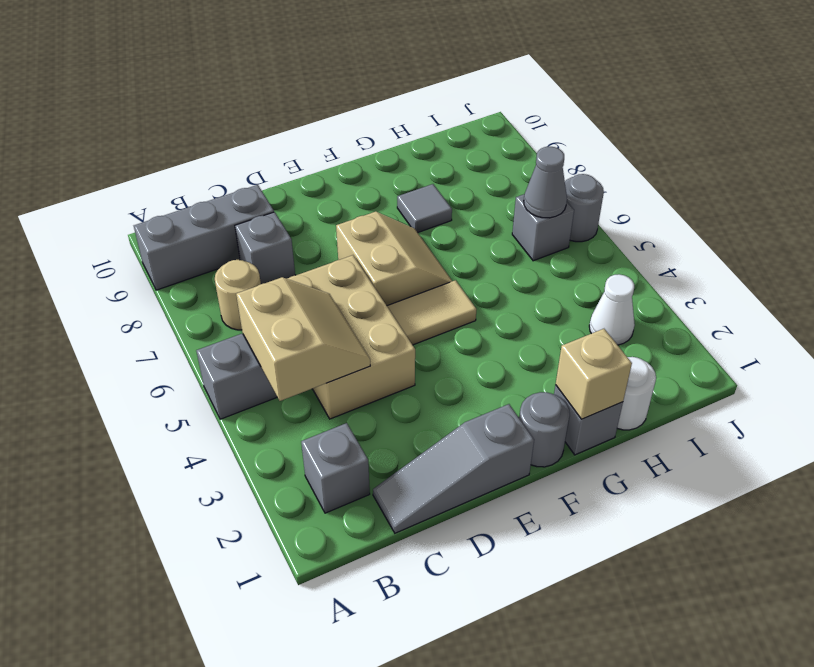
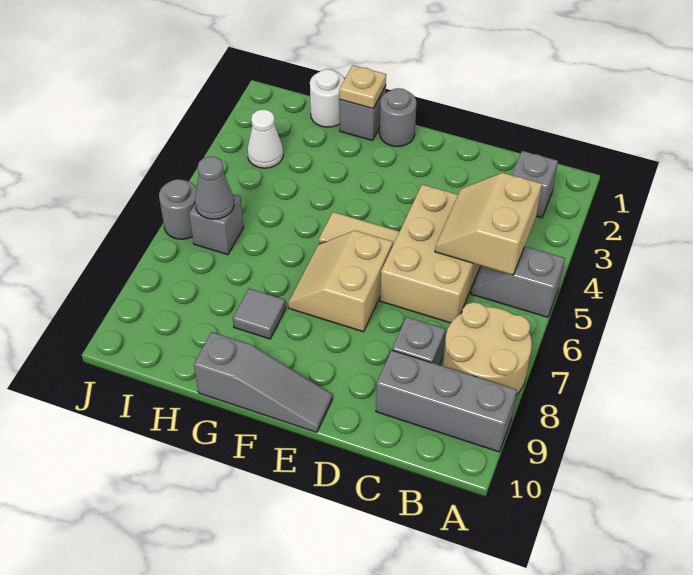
tan 1x1 round brick [215,260,261,330] -> tan 2x2 round brick [443,302,532,395]
grey 1x3 slope [373,404,534,533] -> grey 1x3 slope moved to [194,332,332,432]
tan 1x1 brick [556,329,632,419] -> tan 1x1 plate [339,65,386,108]

